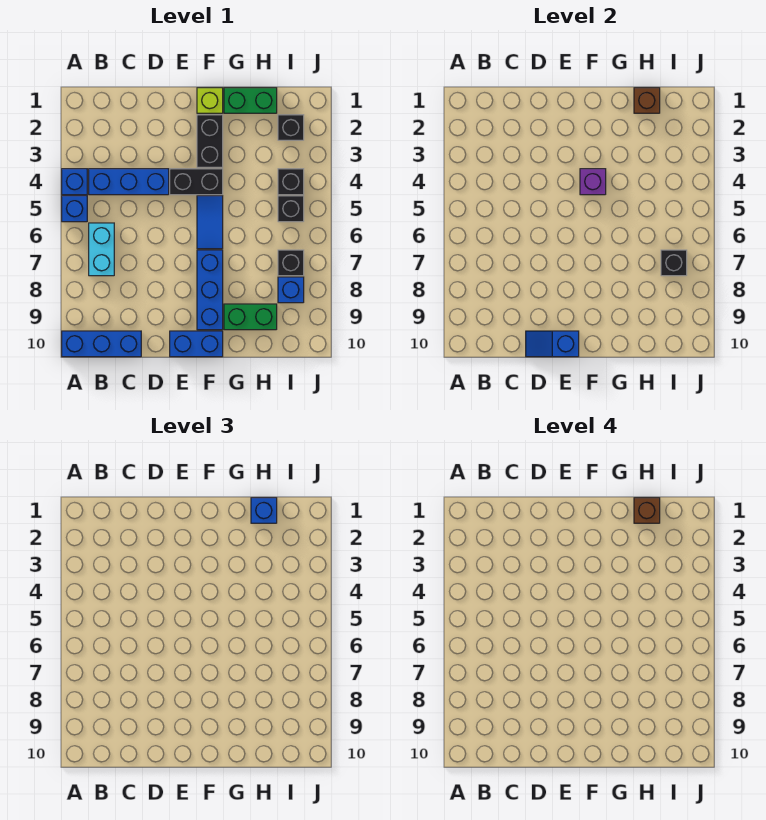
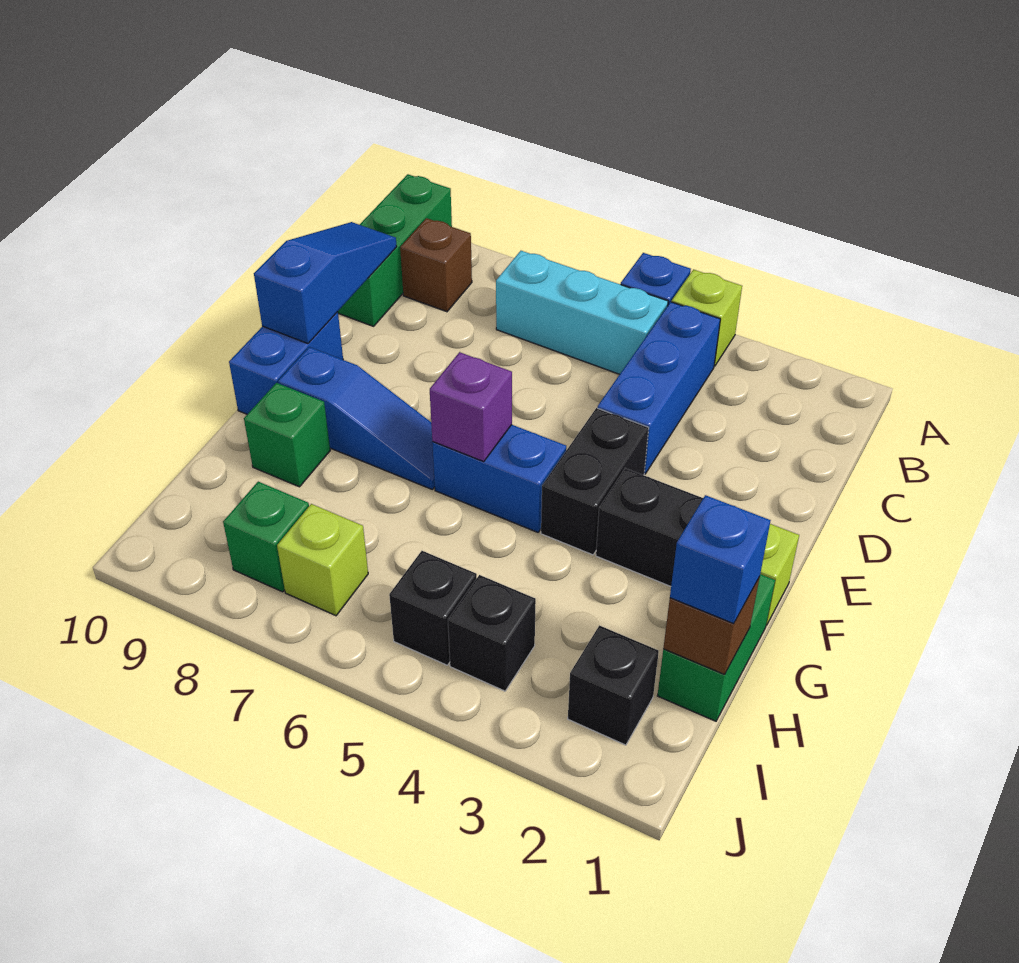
blue 1x1 brick [62,169,87,195] -> lime 1x1 brick [672,270,742,366]
blue 1x3 brick [62,331,141,357] -> green 1x3 brick [338,174,452,326]
cyan 1x2 brick [89,223,114,276] -> cyan 1x3 brick [496,251,668,374]
blue 1x2 slope [526,331,579,357] -> blue 1x3 slope [254,222,397,343]
purple 1x1 brick [580,169,606,195] -> purple 1x1 brick moved to [430,352,512,462]
blue 1x2 tile [197,196,223,249] -> blue 1x2 brick [432,425,566,532]
blue 1x3 brick [197,250,223,330] -> blue 1x3 slope [278,347,435,490]
green 1x2 brick [224,304,277,330] -> green 1x1 brick [244,383,330,487]
brown 1x1 brick [634,498,660,523] -> brown 1x1 brick moved to [400,218,472,312]
black 1x1 brick [278,250,304,276] -> lime 1x1 brick [277,504,368,616]
black 1x1 brick [661,250,687,276] -> none
blue 1x1 brick [278,277,304,303] -> green 1x1 brick [223,482,309,592]

